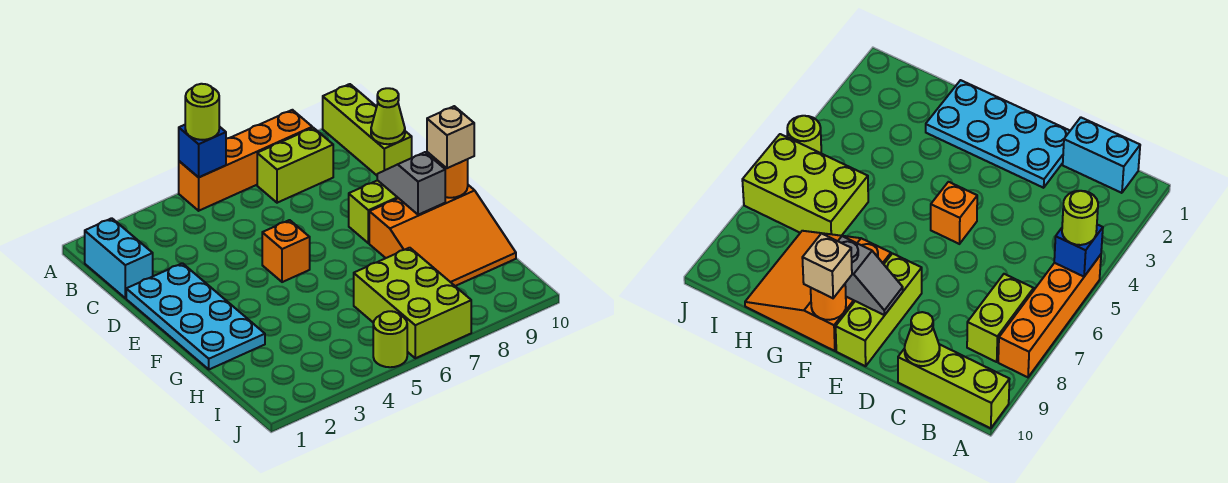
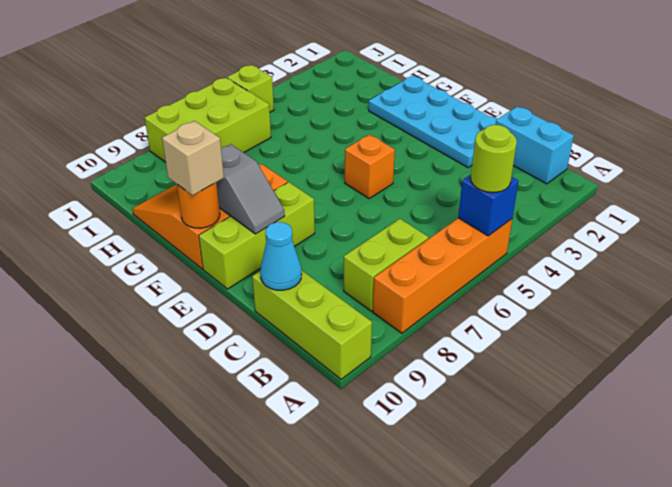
lime 1x1 cone [371,88,405,144] -> cyan 1x1 cone [260,222,302,290]
lime 2x3 brick [354,248,471,358] -> lime 2x3 brick turned to [145,78,271,162]
lime 1x1 round brick [373,311,407,367] -> lime 1x1 brick [227,65,274,112]

